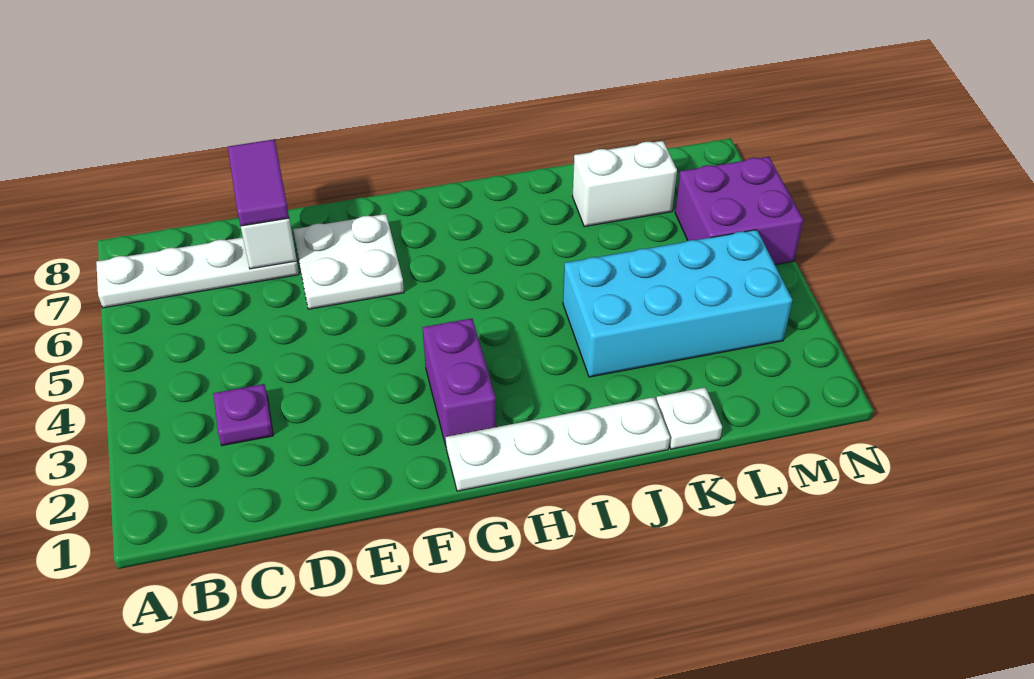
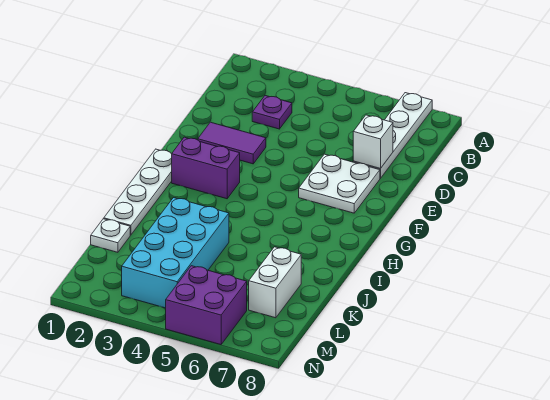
purple 1x2 tile [228,139,289,226] -> purple 1x2 tile moved to [198,122,266,164]

